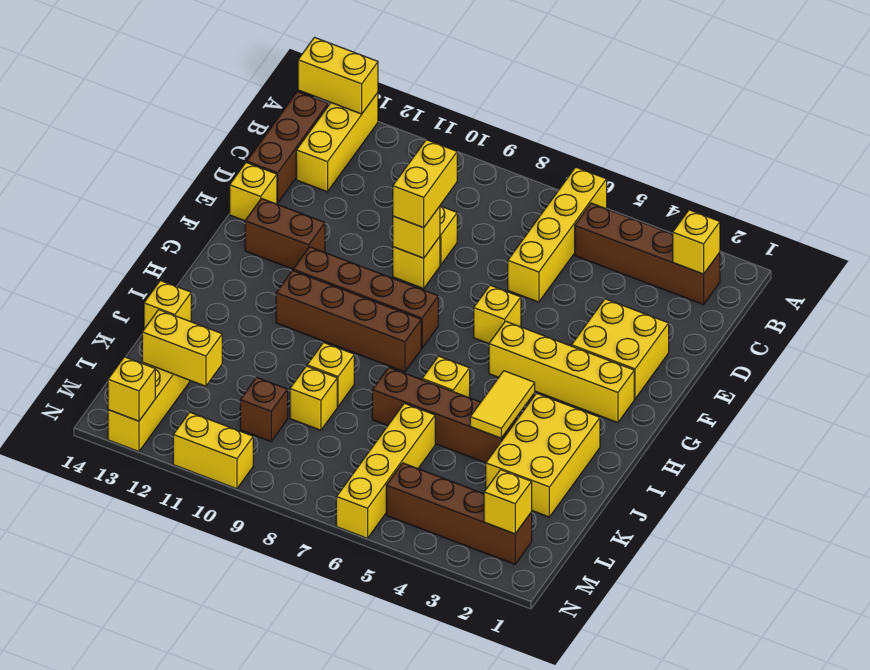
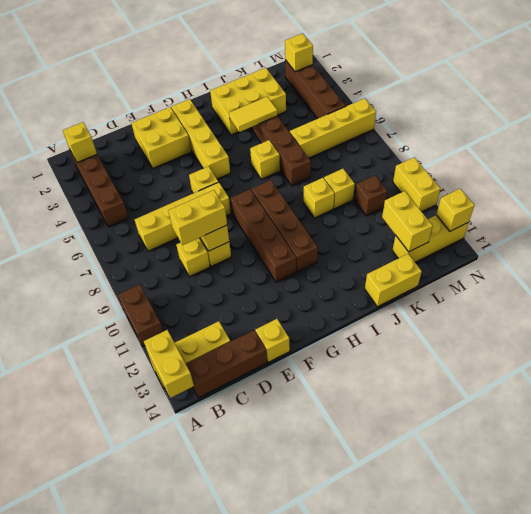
yellow 1x4 brick [508,167,607,302] -> yellow 1x4 brick moved to [135,182,231,251]
brown 1x2 brick [245,199,325,269] -> brown 1x2 brick moved to [118,285,163,347]
yellow 1x1 brick [144,281,191,329] -> yellow 1x2 brick [365,254,422,307]

